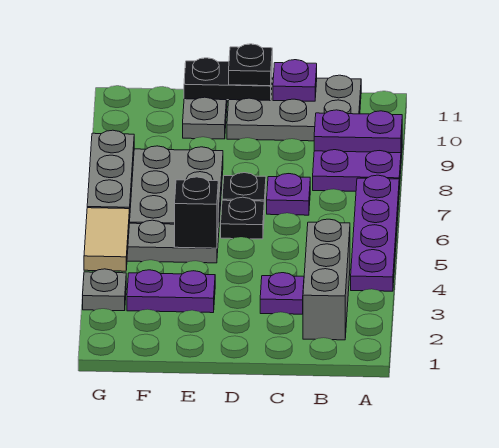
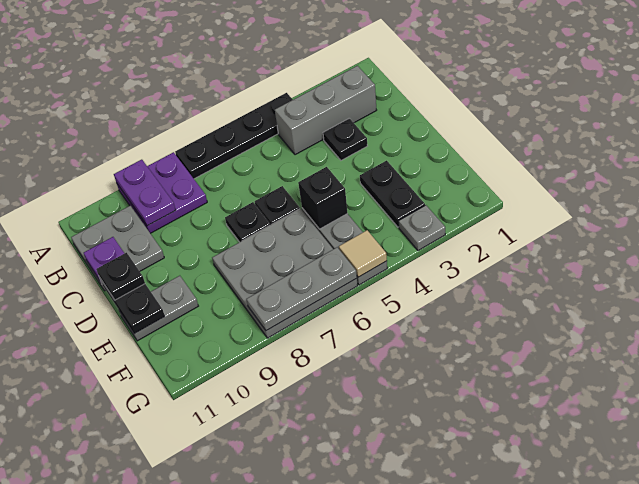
purple 1x4 plate [351,175,399,291] -> black 1x4 plate [175,93,293,179]
grey 2x3 plate [227,75,361,141] -> grey 2x2 plate [71,206,164,291]
purple 1x1 plate [260,273,304,314] -> black 1x1 plate [323,118,367,160]
purple 1x1 plate [267,174,310,215] -> none
purple 1x2 plate [127,270,215,313] -> black 1x2 plate [360,161,425,227]
tan 1x2 tile [84,208,130,271] -> tan 1x1 tile [339,230,387,277]

